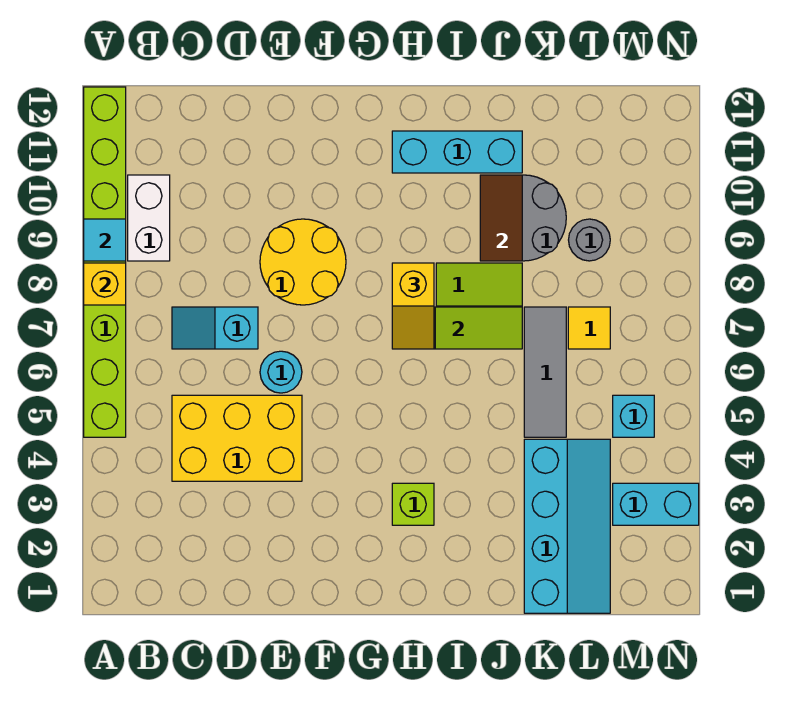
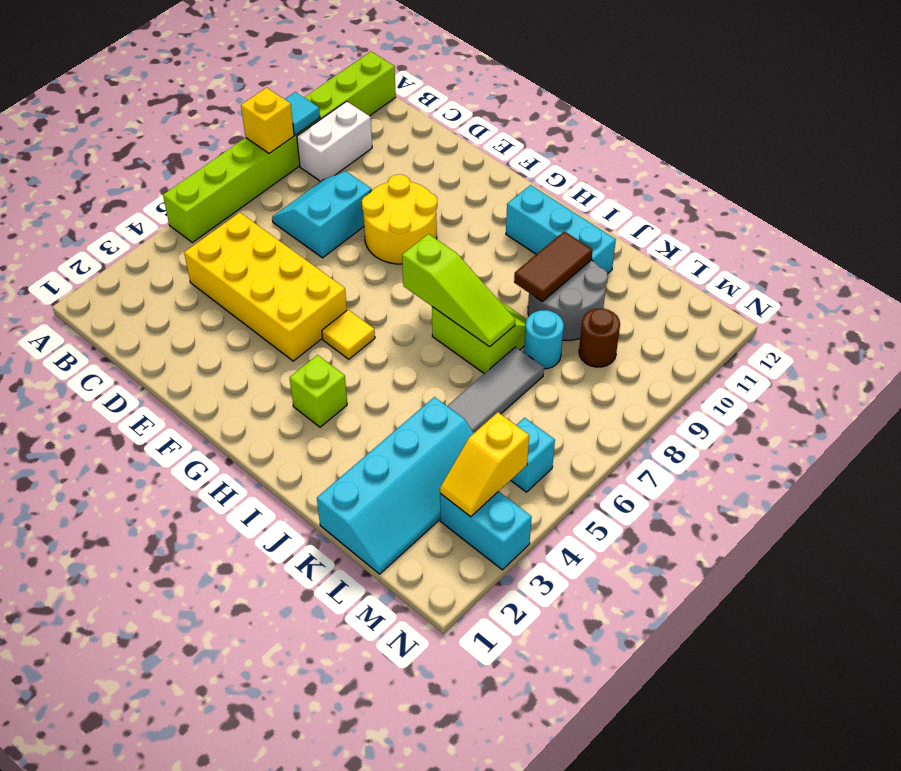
yellow 2x3 brick [172,395,302,481] -> yellow 2x4 brick [184,212,347,361]
cyan 1x2 slope [172,307,258,349] -> cyan 2x2 slope [272,171,372,258]
cyan 1x1 round brick [260,351,302,393] -> cyan 1x1 round brick moved to [524,310,564,369]
yellow 1x2 slope [392,263,434,349] -> yellow 1x2 slope moved to [440,412,529,517]
yellow 1x1 tile [568,307,610,349] -> yellow 1x1 tile moved to [322,310,375,359]
grey 1x1 round brick [569,219,610,261] -> brown 1x1 round brick [579,308,620,367]

